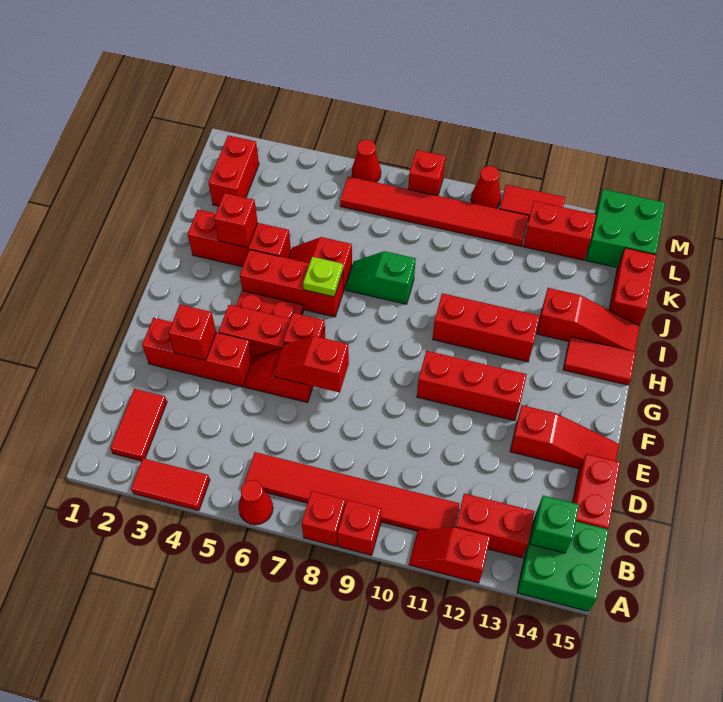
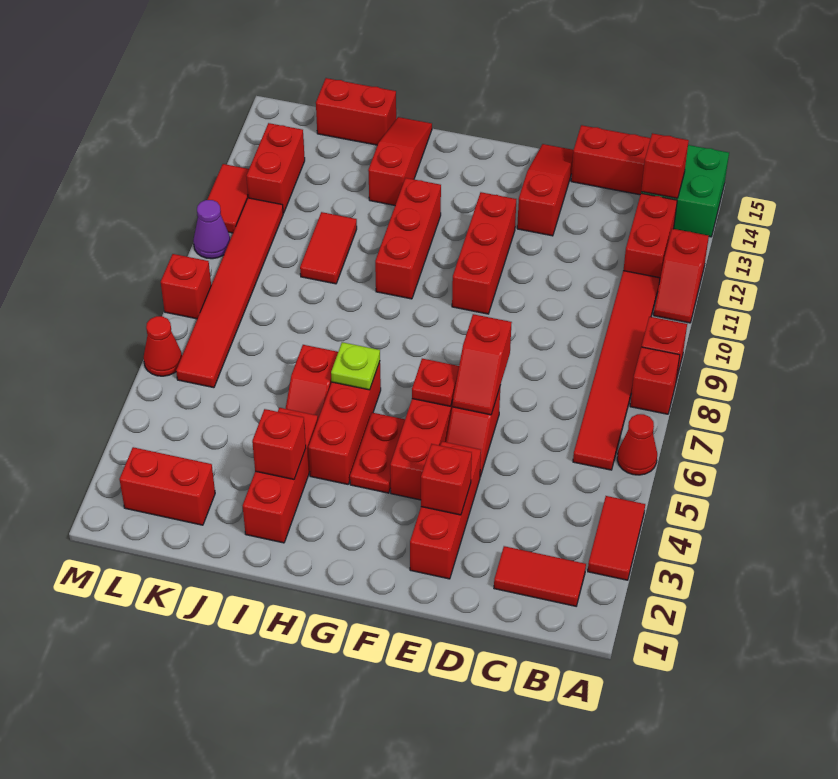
green 1x1 brick [530,496,579,553] -> red 1x1 brick [641,133,689,198]
red 1x2 tile [563,337,636,385] -> red 1x2 tile moved to [300,212,357,284]
green 1x2 slope [345,251,416,304] -> none
green 2x2 brick [586,189,665,268] -> none
red 1x1 cone [471,166,501,208] -> purple 1x1 cone [193,200,230,259]

